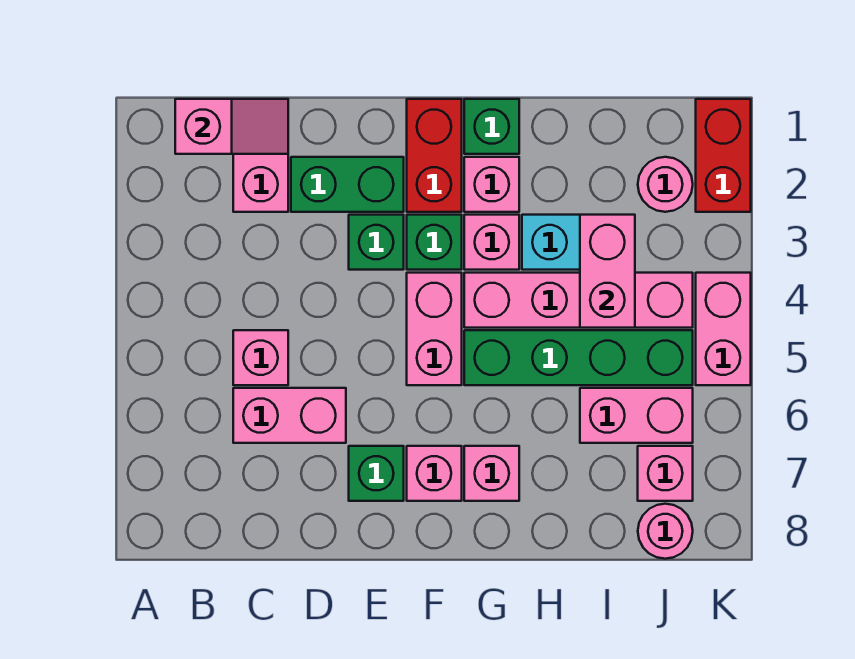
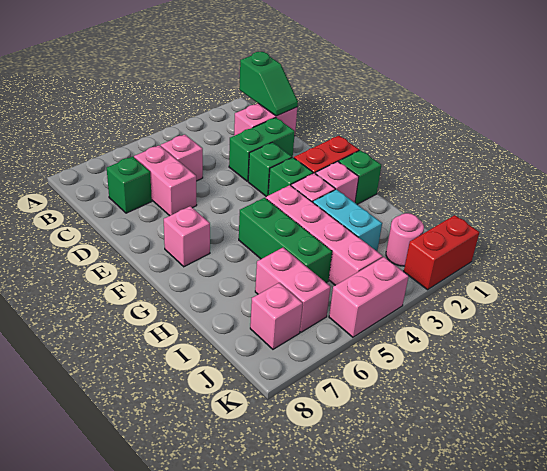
pink 1x2 slope [175,99,288,154] -> green 1x2 slope [239,52,298,116]
green 1x2 brick [291,157,404,212] -> green 1x2 brick turned to [229,118,295,181]
green 1x1 brick [349,446,404,501] -> green 1x1 brick moved to [107,157,152,213]
pink 1x2 brick [407,273,462,385] -> none
green 1x4 brick [464,330,693,385] -> green 1x3 brick [239,198,332,283]
pink 1x1 brick [464,446,519,501] -> none
pink 1x2 brick [580,215,635,328] -> none
pink 1x1 round brick [638,504,693,559] -> none

